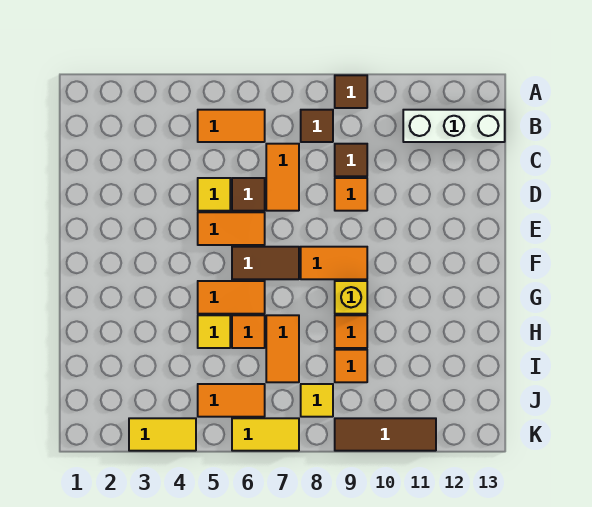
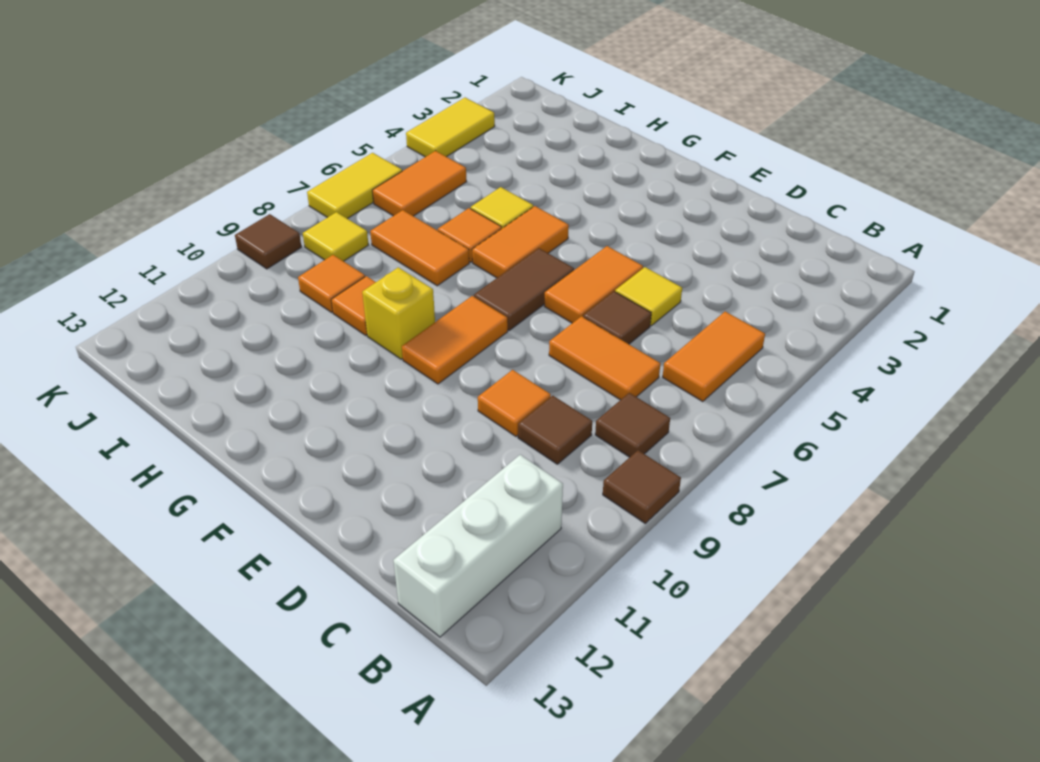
brown 1x3 tile [335,418,436,451] -> brown 1x1 tile [235,214,301,269]

